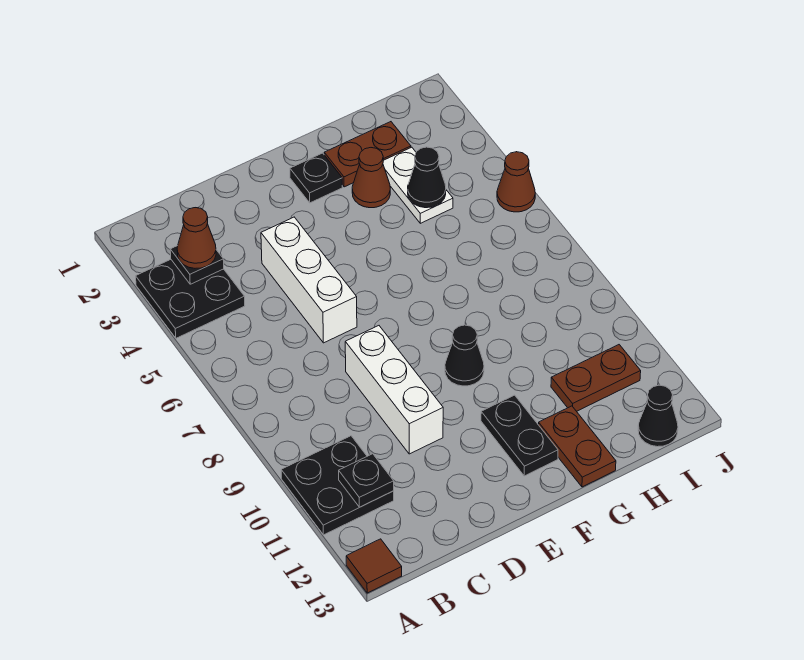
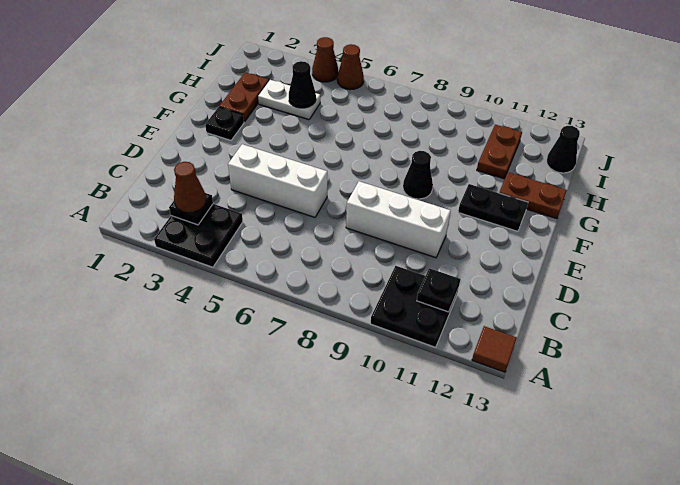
brown 1x1 cone [352,148,390,208] -> brown 1x1 cone moved to [312,37,338,82]

